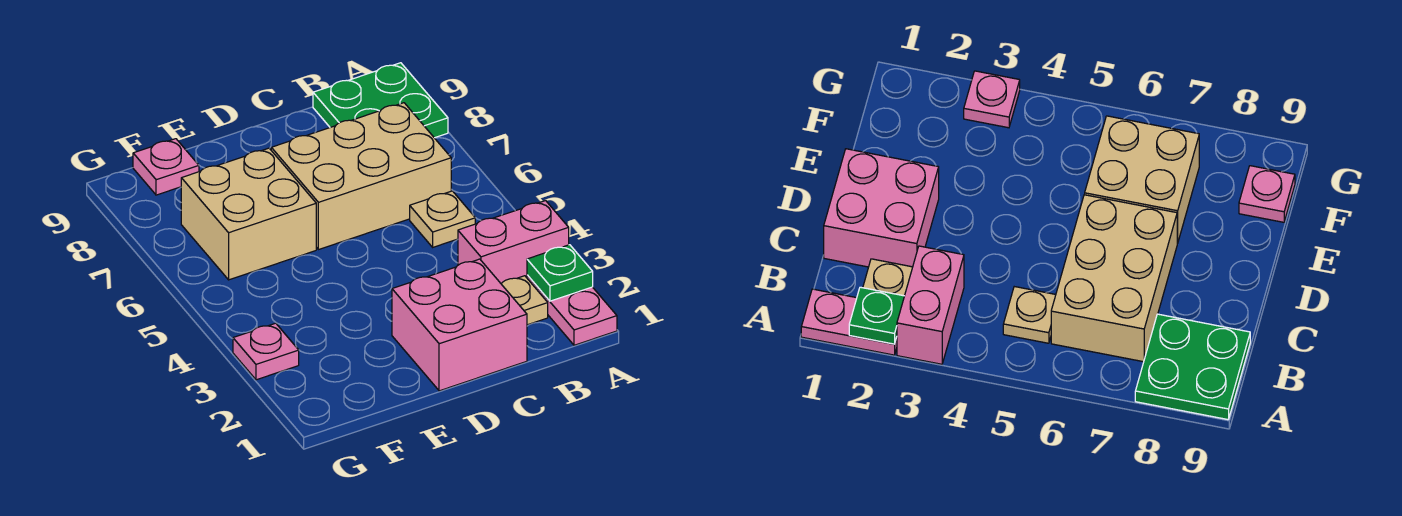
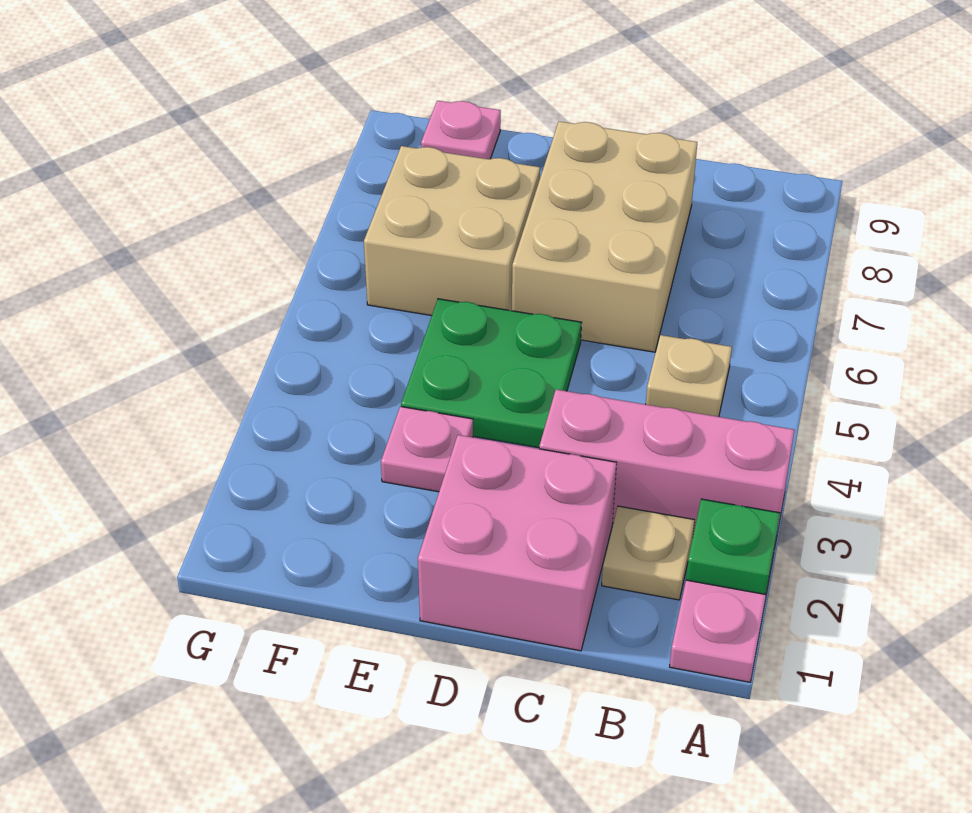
pink 1x2 brick [458,201,569,283] -> pink 1x3 brick [539,390,794,544]
green 2x2 plate [313,63,448,138] -> green 2x2 plate moved to [401,299,582,448]
tan 2x3 brick [271,103,451,250] -> tan 2x3 brick turned to [512,121,697,352]
pink 1x1 plate [233,323,299,380] -> pink 1x1 plate moved to [381,406,473,492]

